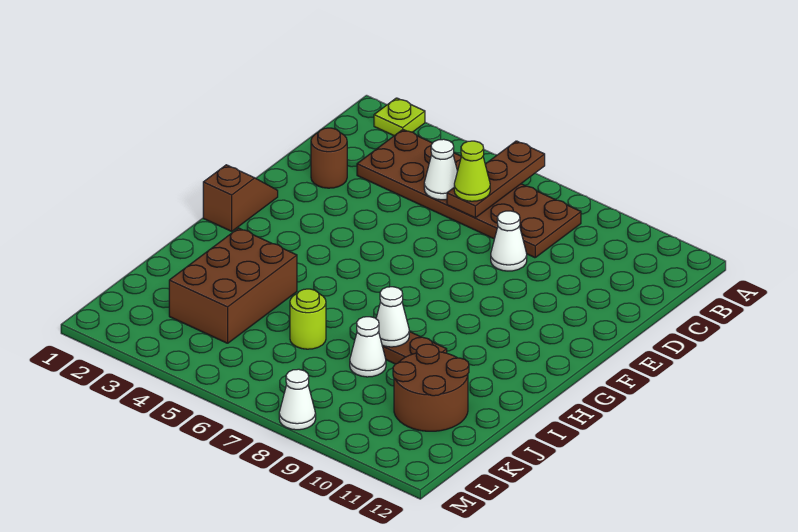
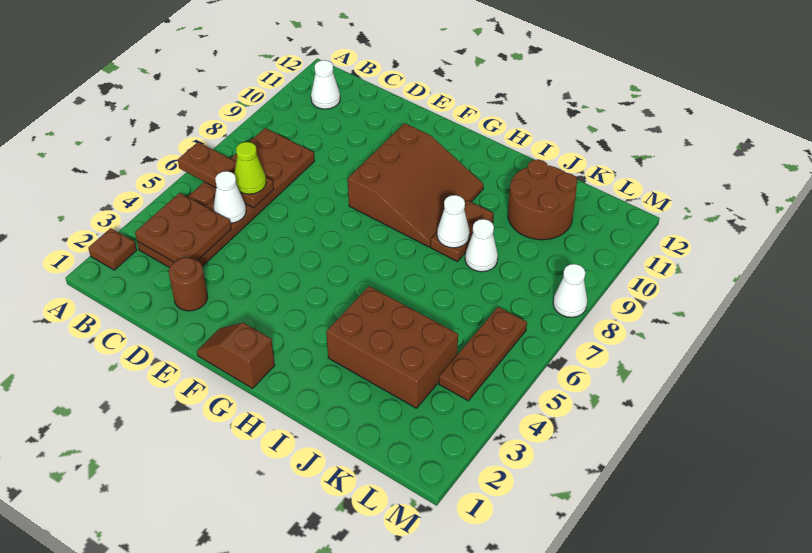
lime 1x1 plate [374,98,425,136] -> brown 1x1 plate [88,228,137,270]
none -> brown 2x2 plate [135,193,231,262]
white 1x1 cone [491,211,527,271] -> white 1x1 cone moved to [311,60,340,109]
none -> brown 3x3 slope [348,123,484,247]
lime 1x1 round brick [290,289,326,349] -> none
none -> brown 1x3 plate [439,307,527,401]

